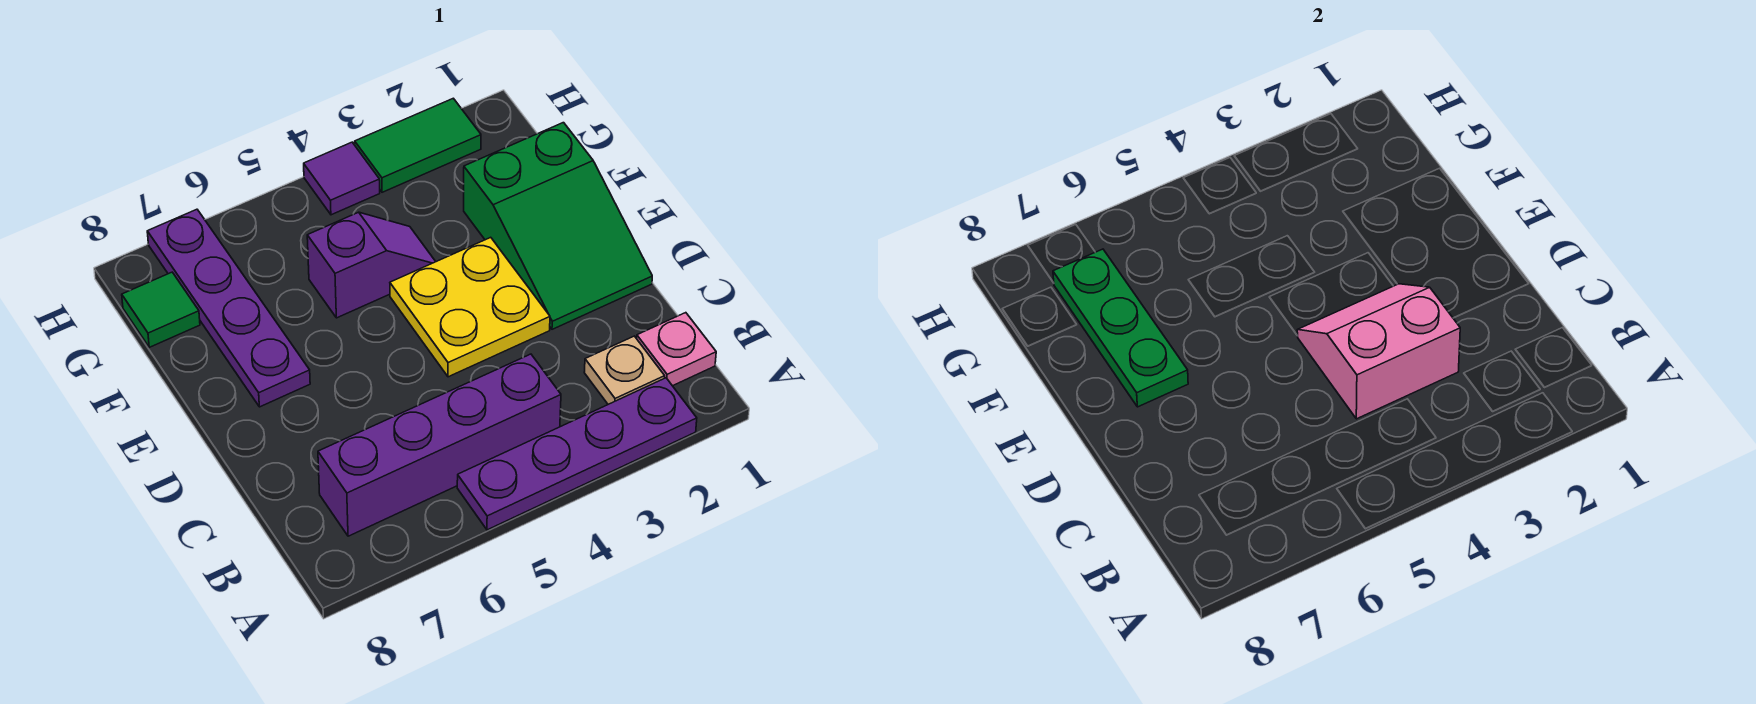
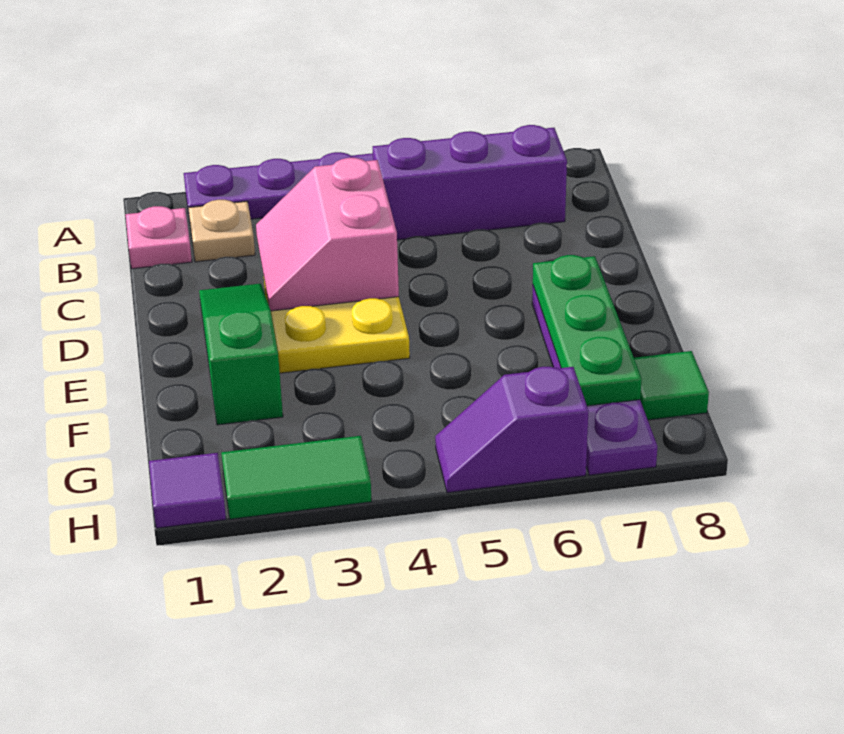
purple 1x4 brick [318,354,561,536] -> purple 1x3 brick [373,125,567,240]
pink 2x2 slope [1297,284,1460,419] -> pink 2x2 slope turned to [256,158,399,311]
green 2x3 slope [464,123,652,329] -> green 1x3 slope [199,283,283,425]
purple 1x2 slope [307,212,436,318] -> purple 1x2 slope moved to [435,367,589,493]
purple 1x1 tile [304,142,380,215] -> purple 1x1 tile moved to [149,453,226,528]

